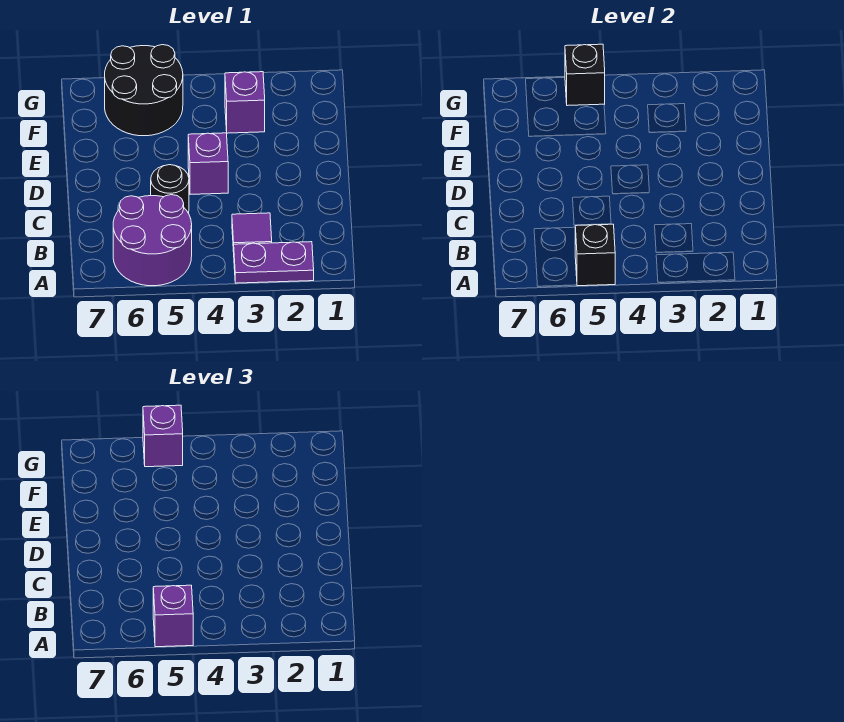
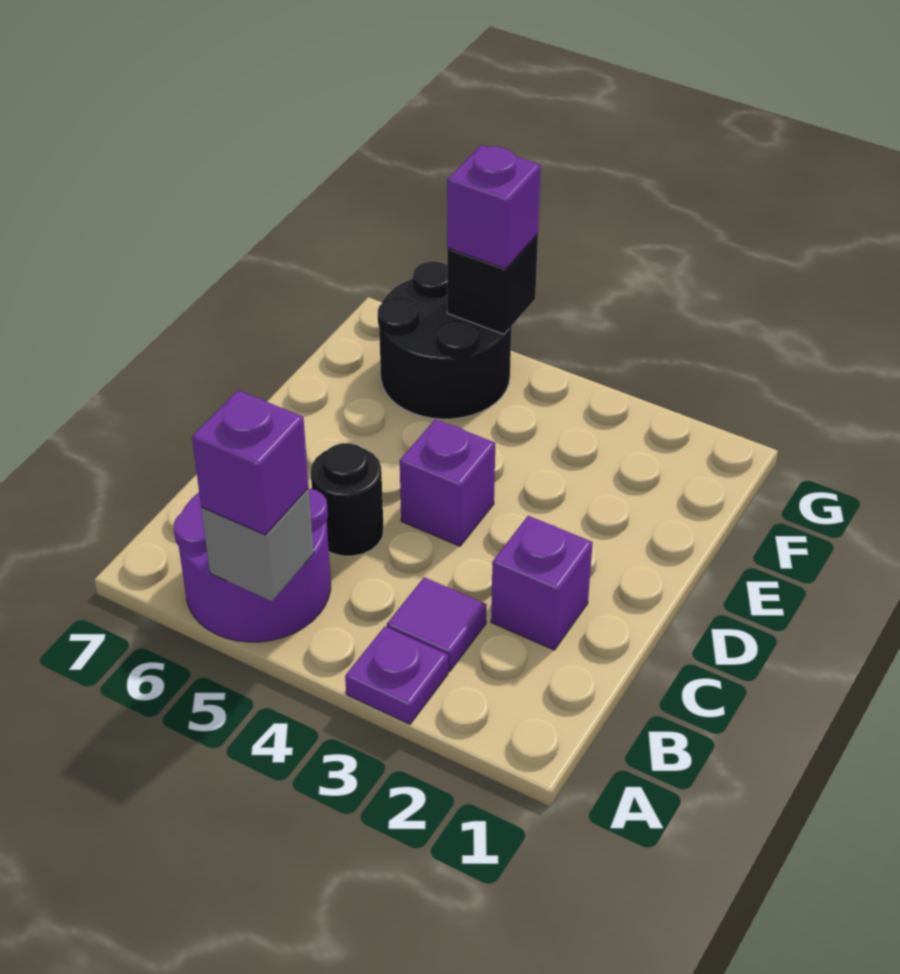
purple 1x2 plate [234,242,314,283] -> purple 1x1 plate [345,627,448,724]
black 1x1 brick [575,224,615,286] -> grey 1x1 brick [201,488,314,601]
purple 1x1 brick [225,72,265,133] -> purple 1x1 brick moved to [491,516,593,650]

